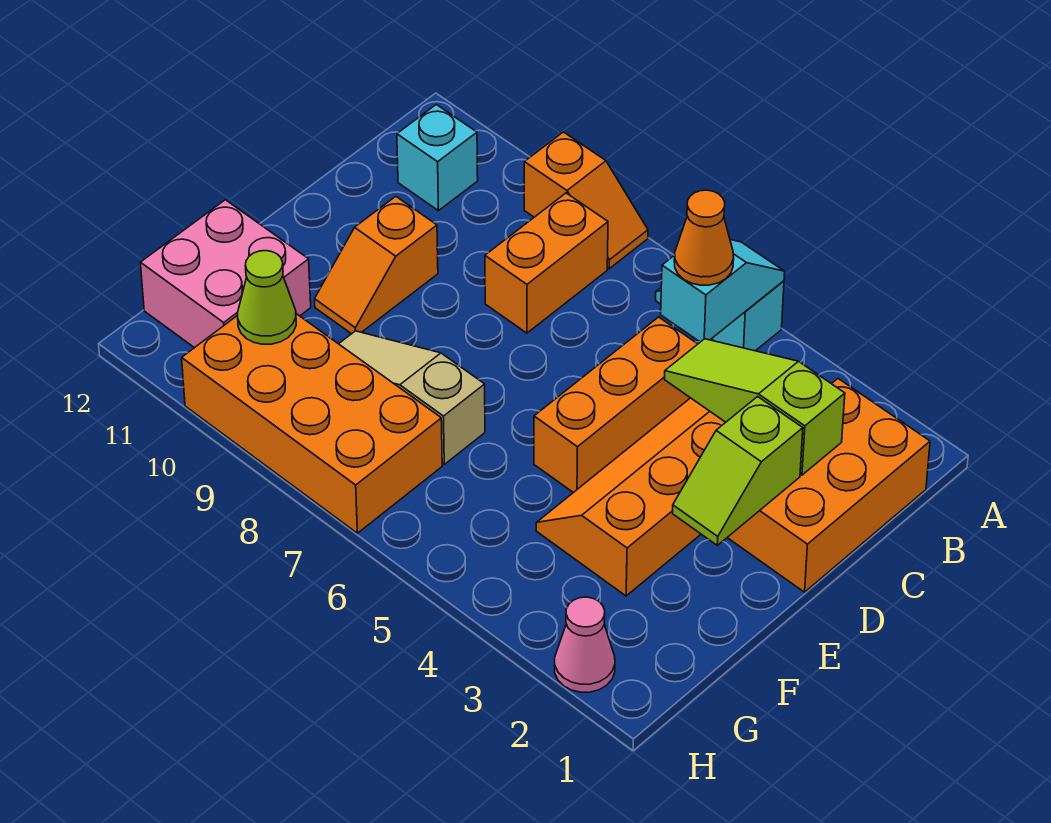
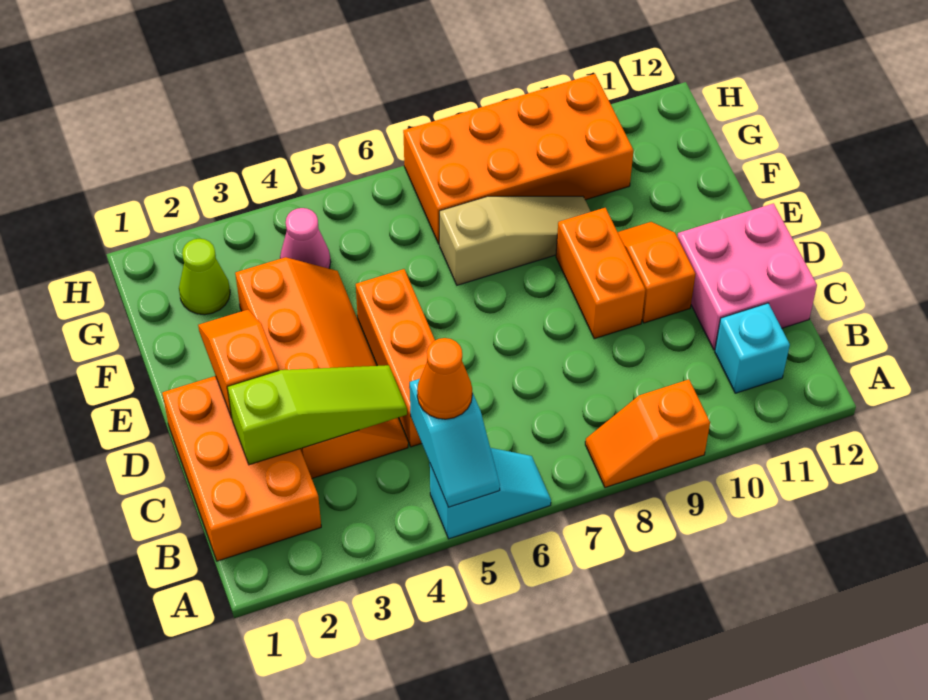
orange 1x2 brick [485,193,608,333] -> orange 1x2 brick moved to [556,208,645,339]
lime 1x2 slope [673,397,803,545] -> orange 1x2 slope [198,310,279,418]
pink 2x2 brick [141,200,311,348] -> pink 2x2 brick moved to [677,203,817,350]
lime 1x1 cone [238,251,296,344] -> lime 1x1 cone moved to [179,239,230,315]
pink 1x1 cone [554,597,615,692] -> pink 1x1 cone moved to [280,208,331,269]

